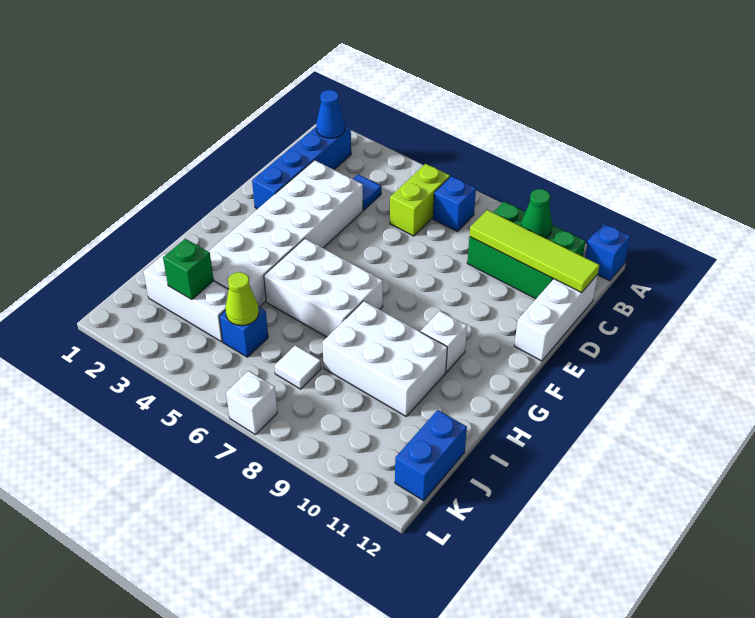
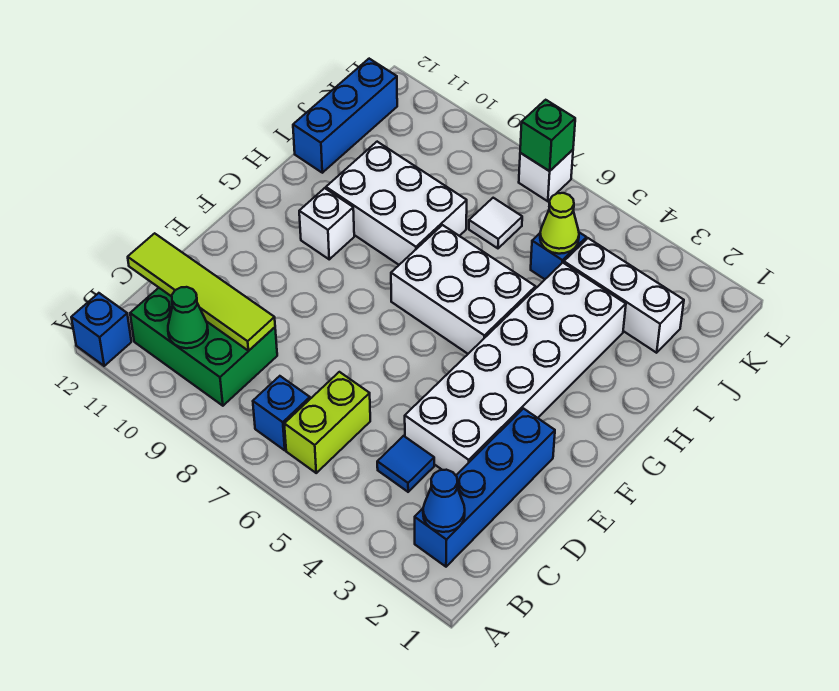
white 1x3 brick [514,274,598,361] -> none
green 1x1 brick [163,239,214,300] -> green 1x1 brick moved to [520,100,575,171]
blue 1x2 brick [395,410,467,501] -> blue 1x3 brick [293,59,397,173]

